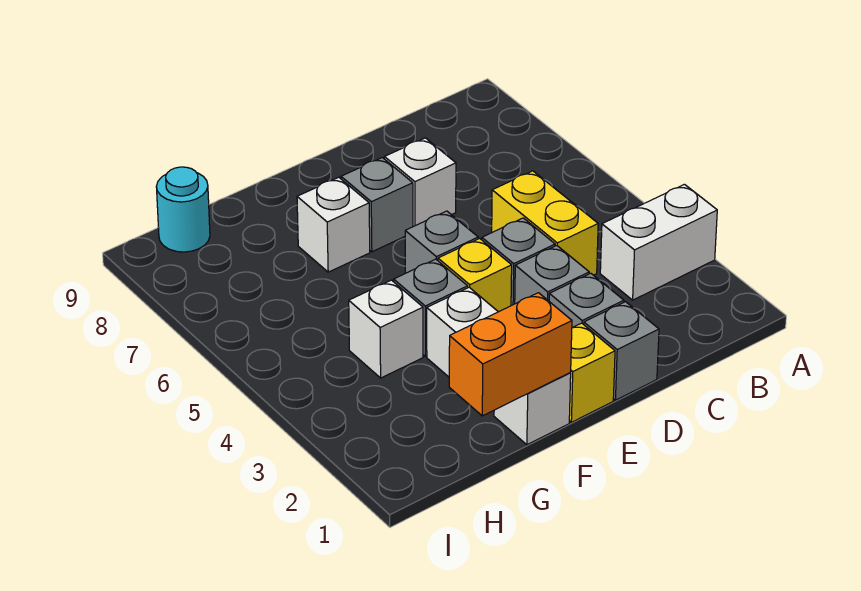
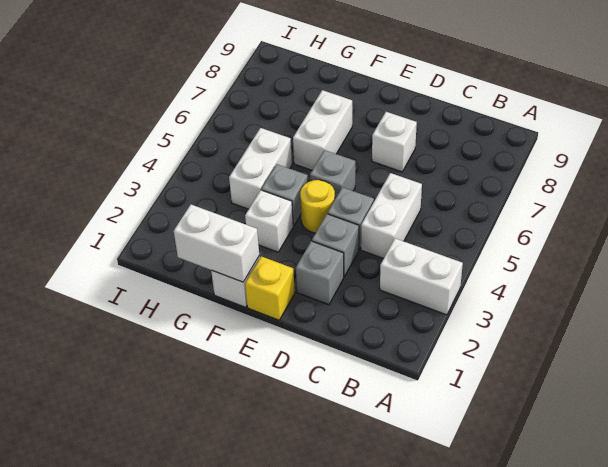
yellow 1x2 brick [492,171,598,275] -> white 1x2 brick [361,173,422,259]
grey 1x1 brick [584,302,659,400] -> none
yellow 1x1 brick [438,239,512,312] -> yellow 1x1 round brick [300,180,335,233]
grey 1x1 brick [341,158,413,252] -> none
orange 1x2 brick [449,293,572,416] -> white 1x2 brick [174,205,259,282]
white 1x1 brick [297,177,370,272] -> white 1x2 brick [293,90,352,170]
white 1x1 brick [349,280,423,378] -> white 1x2 brick [229,128,292,209]
cyan 1x1 round brick [156,167,210,252] -> none

